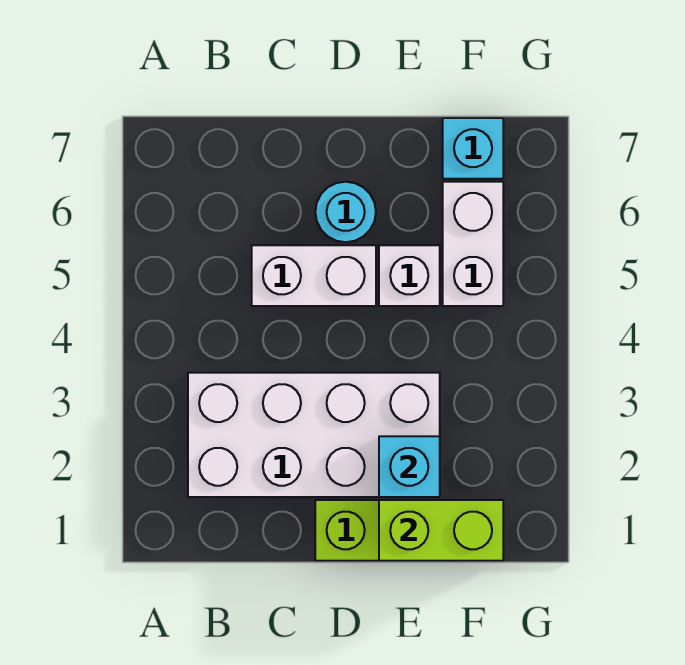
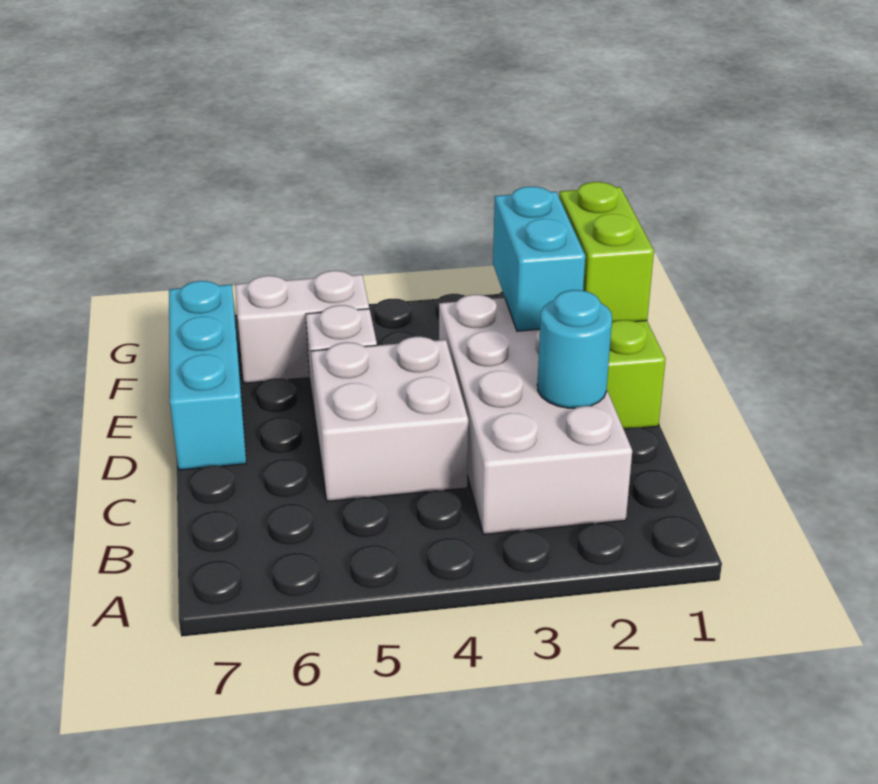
white 1x2 brick [252,245,376,306] -> white 2x2 brick [311,337,468,501]
cyan 1x1 round brick [315,182,376,242] -> cyan 1x1 round brick moved to [537,290,612,408]
cyan 1x1 brick [379,436,440,497] -> cyan 1x2 brick [493,187,585,331]
cyan 1x1 brick [443,118,503,179] -> cyan 1x3 brick [169,281,246,470]

